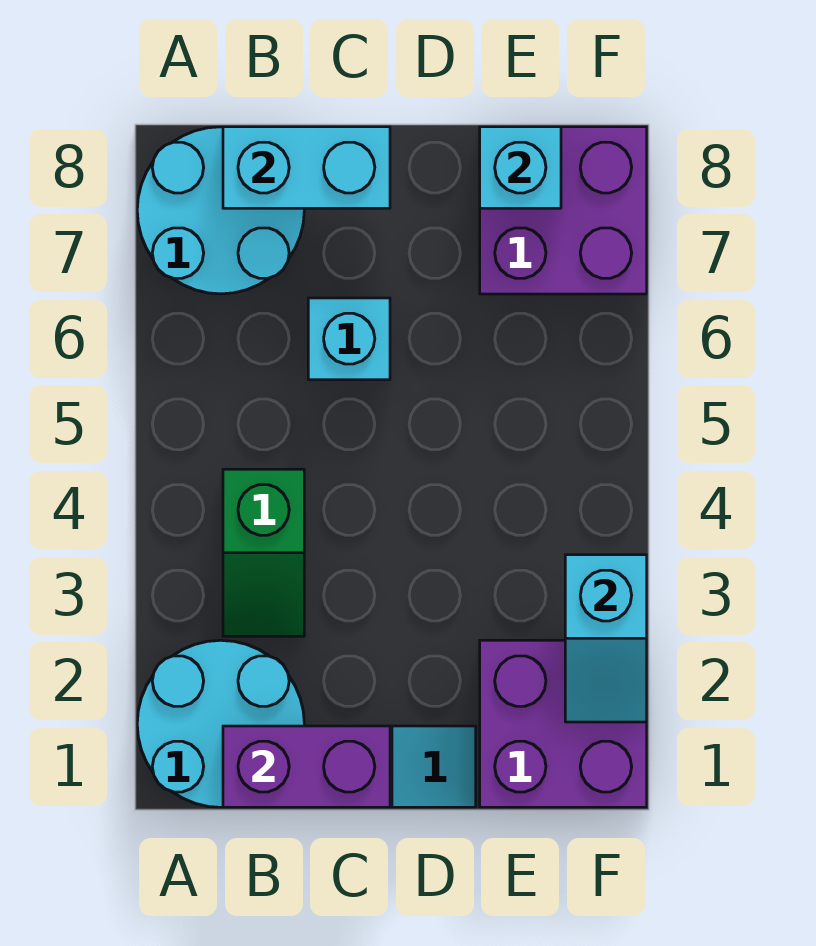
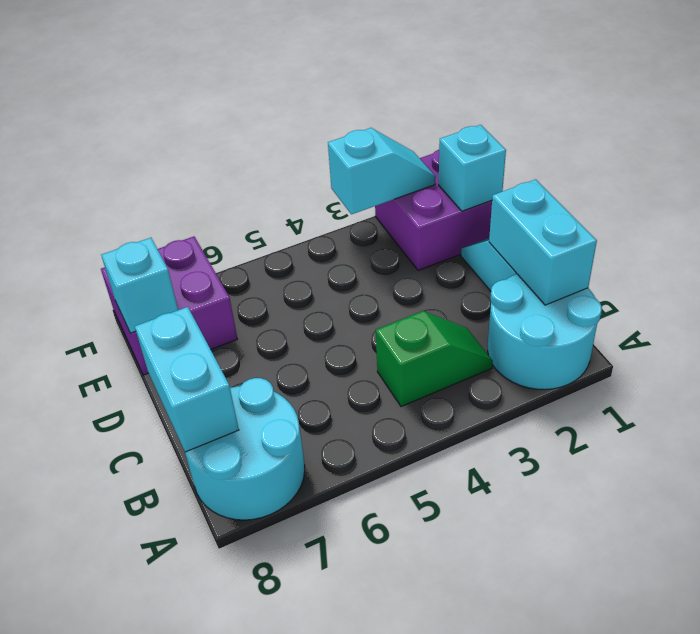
purple 1x2 brick [223,726,390,807] -> cyan 1x2 brick [489,179,597,305]
cyan 1x1 brick [308,298,390,380] -> cyan 1x1 brick moved to [439,125,506,211]

